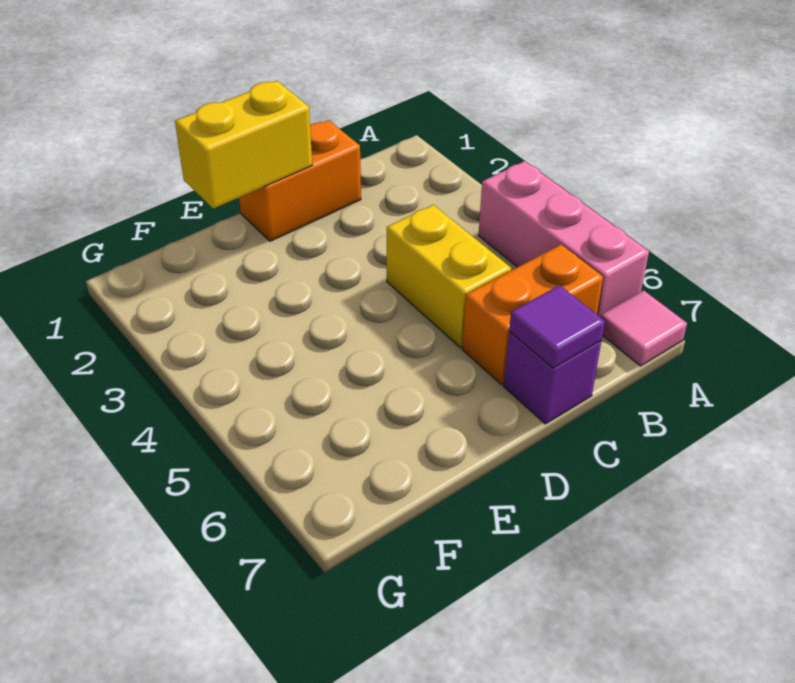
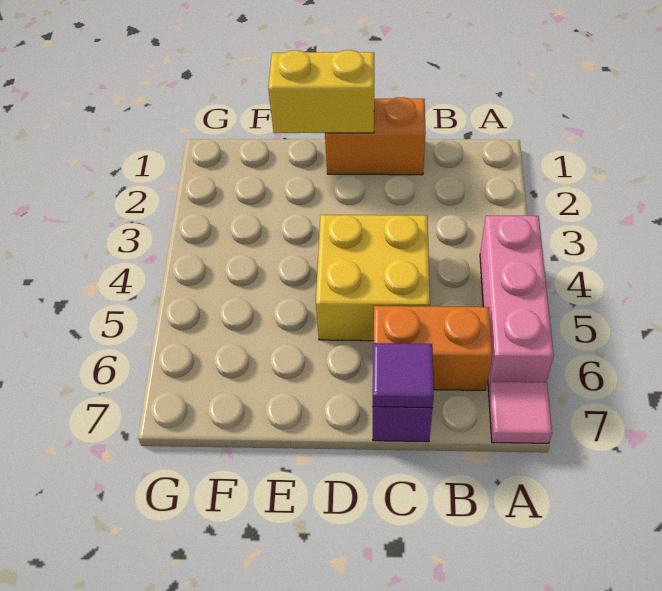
yellow 1x2 brick [387,205,511,348] -> yellow 2x2 brick [316,215,430,341]

